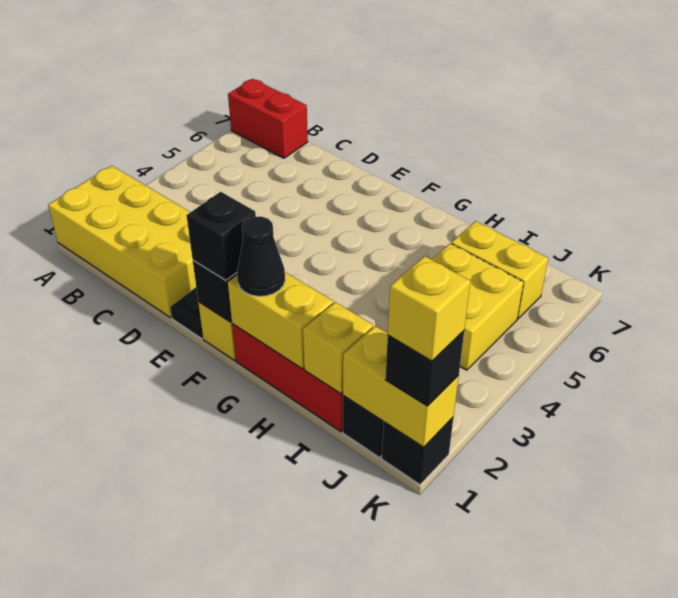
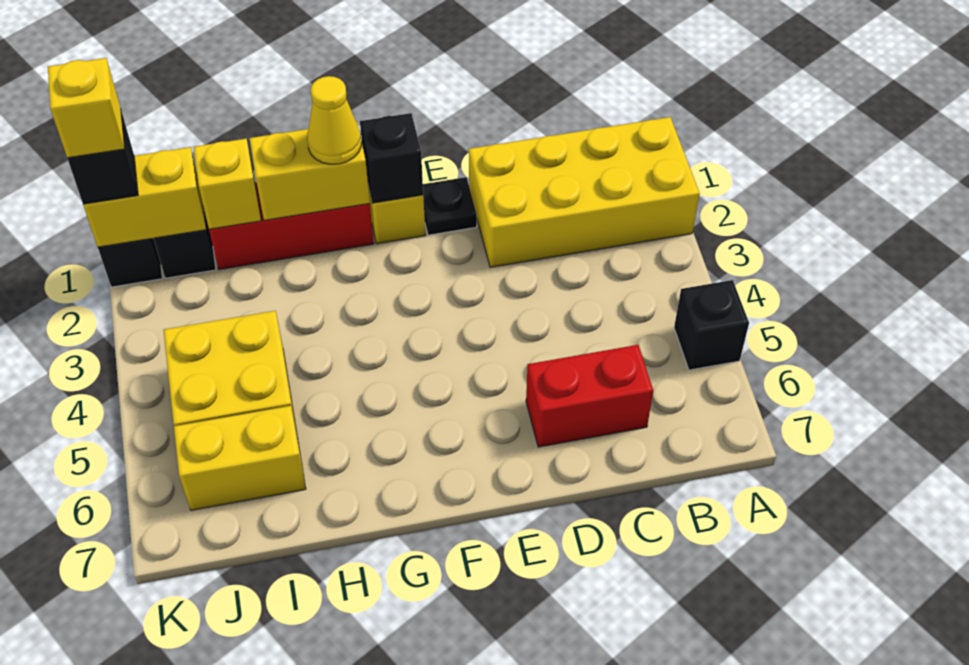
red 1x2 brick [228,79,308,158] -> red 1x2 brick moved to [526,345,653,447]
black 1x1 brick [187,192,256,280] -> black 1x1 brick moved to [674,280,749,370]
black 1x1 cone [237,216,285,296] -> yellow 1x1 cone [307,76,361,164]

